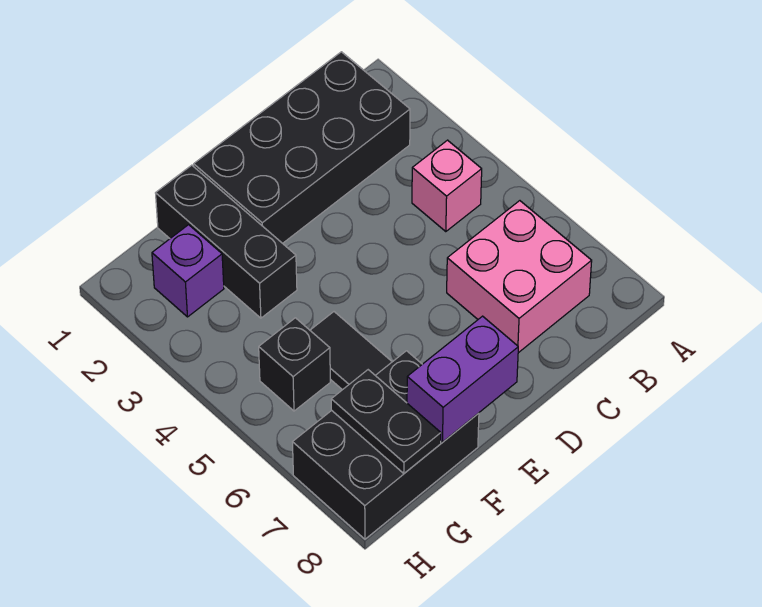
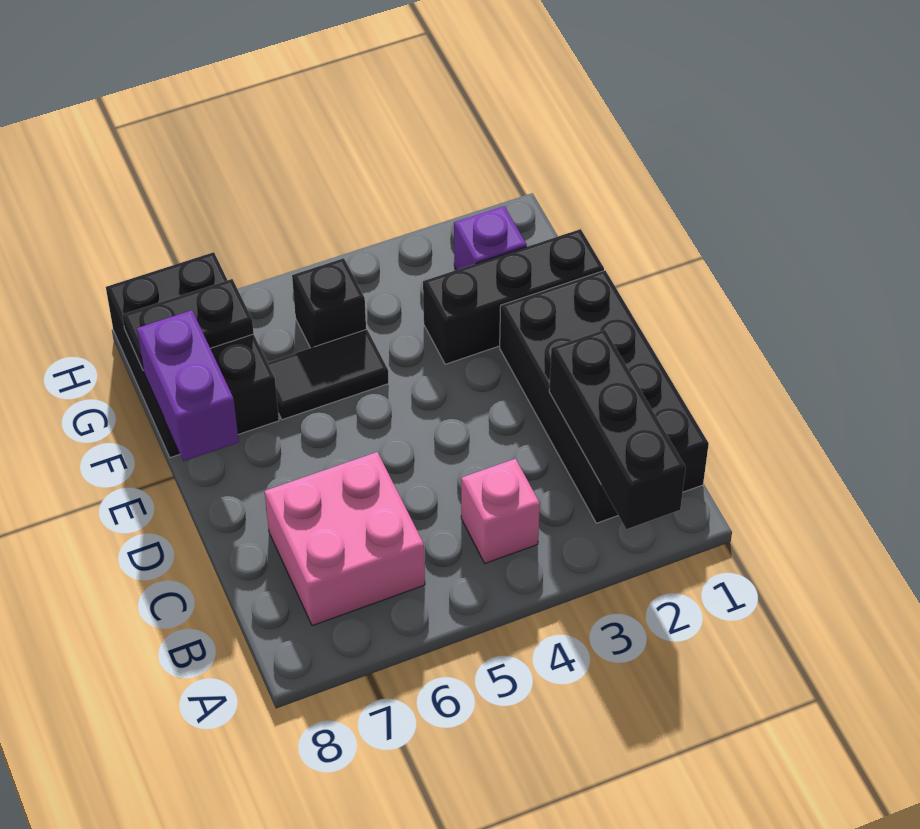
none -> black 1x3 brick [549,330,686,529]

